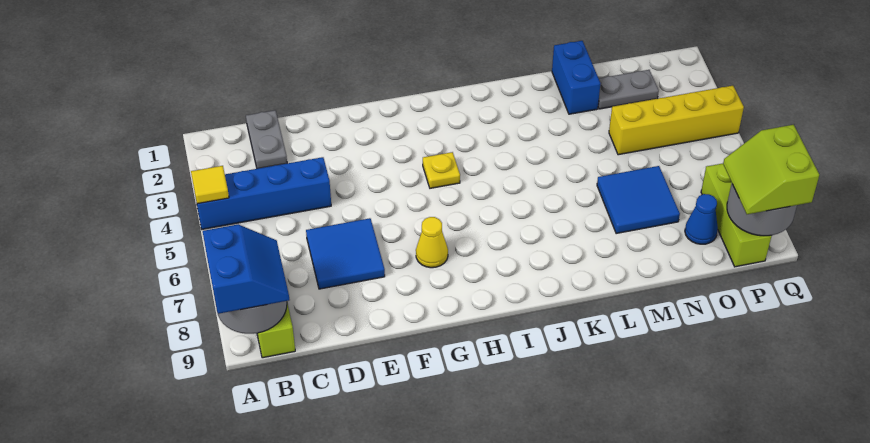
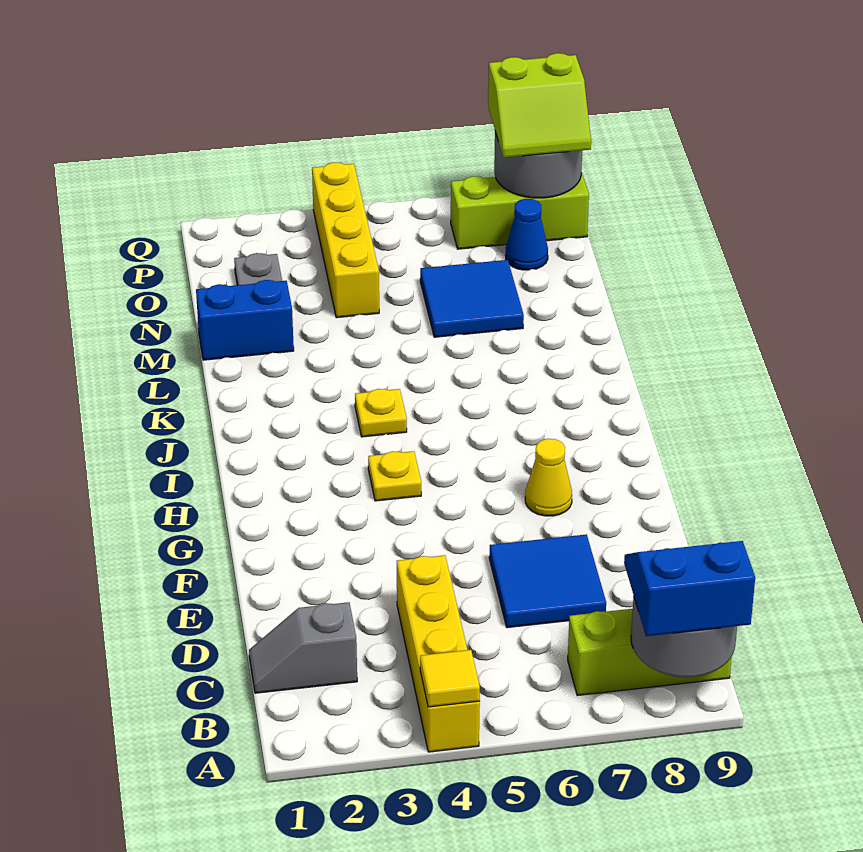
blue 1x4 brick [196,157,331,229] -> yellow 1x4 brick [397,555,480,752]
grey 1x2 plate [246,110,287,169] -> grey 1x2 slope [249,602,357,693]
none -> yellow 1x1 plate [355,389,407,437]

